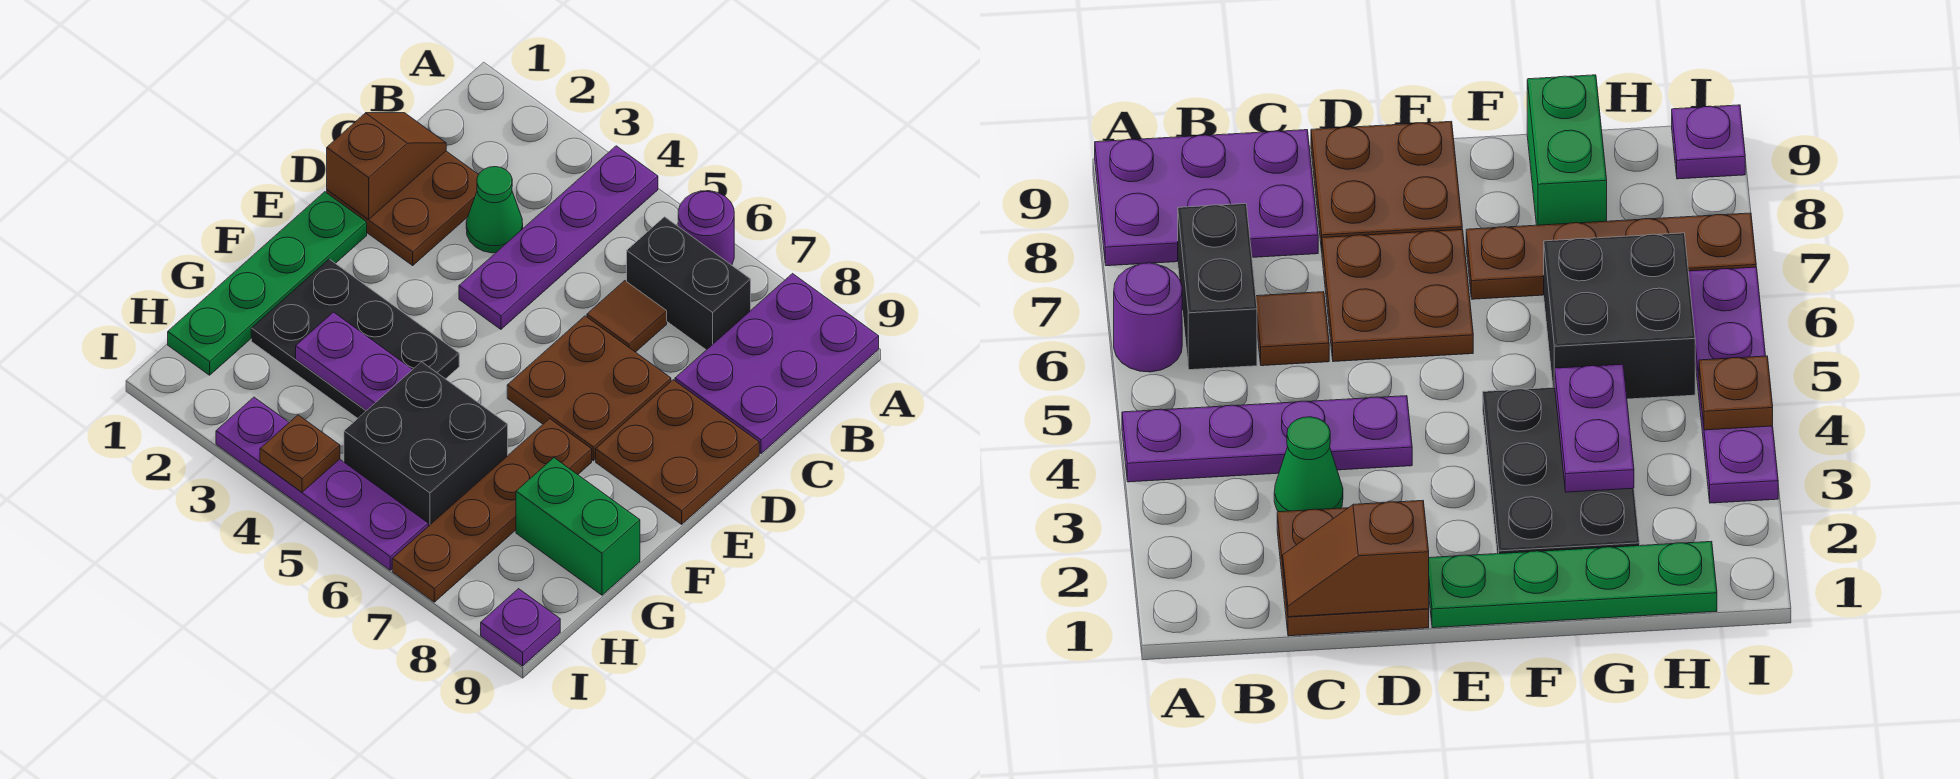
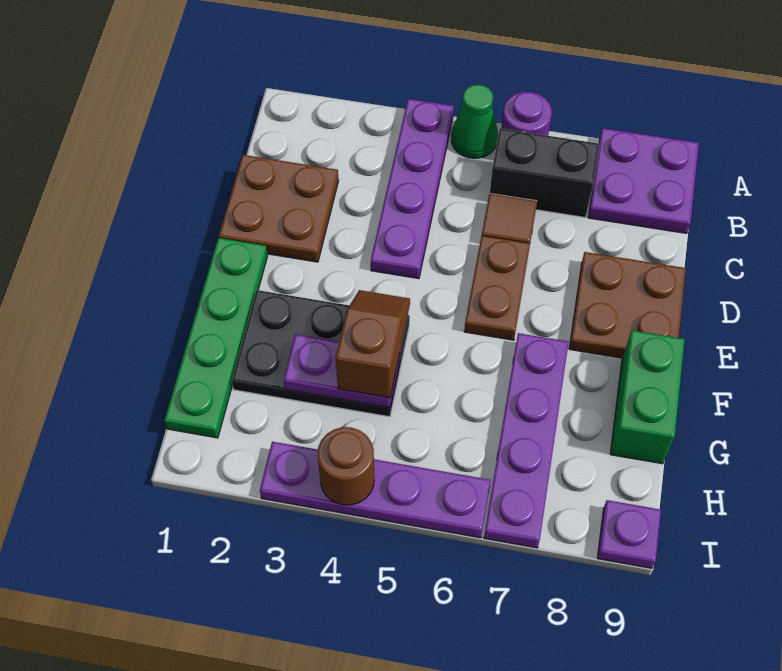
purple 2x3 plate [675,274,879,454] -> purple 2x2 plate [588,128,699,233]
brown 1x2 slope [327,113,446,219] -> brown 1x2 slope moved to [336,290,410,398]
green 1x1 cone [466,167,523,253] -> green 1x1 cone moved to [451,85,498,158]
brown 2x2 plate [507,316,671,461] -> brown 1x2 plate [464,236,530,340]
brown 1x4 plate [392,419,592,602] -> purple 1x4 plate [484,333,569,548]
black 2x2 brick [344,362,508,526] -> none
green 1x2 brick [516,458,640,595] -> green 1x2 brick turned to [610,330,685,464]
brown 1x1 plate [260,415,340,492] -> brown 1x1 round brick [317,427,374,505]

